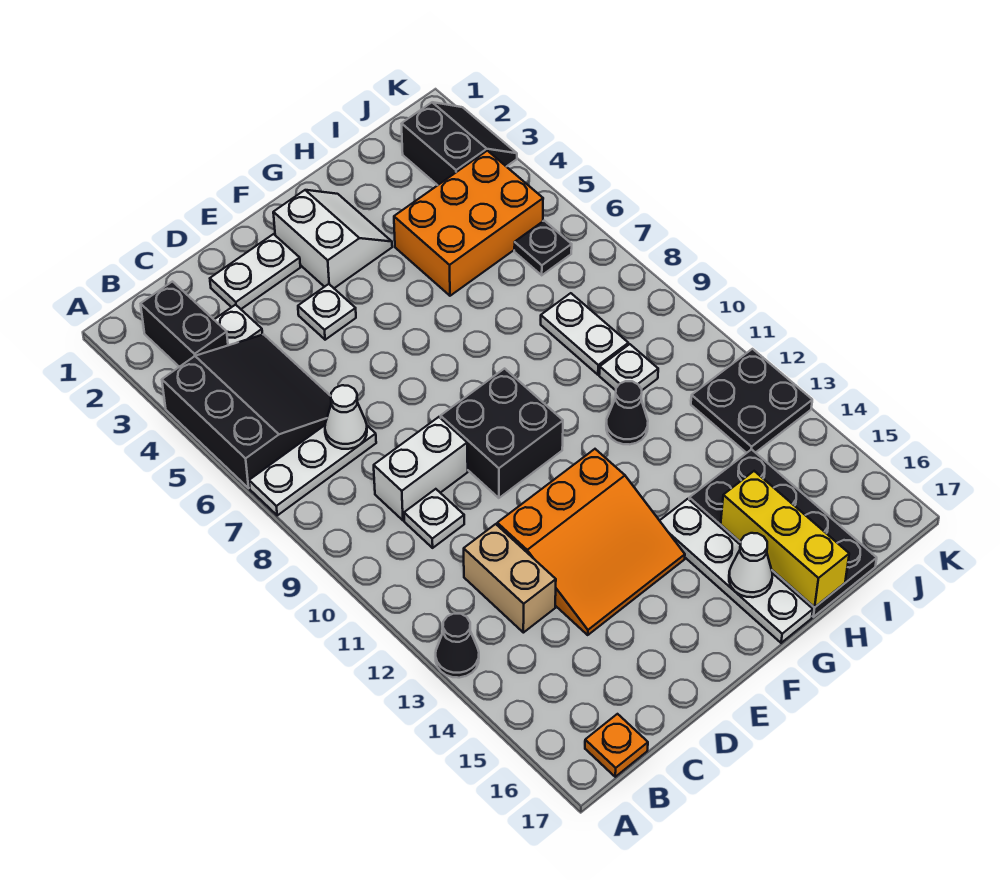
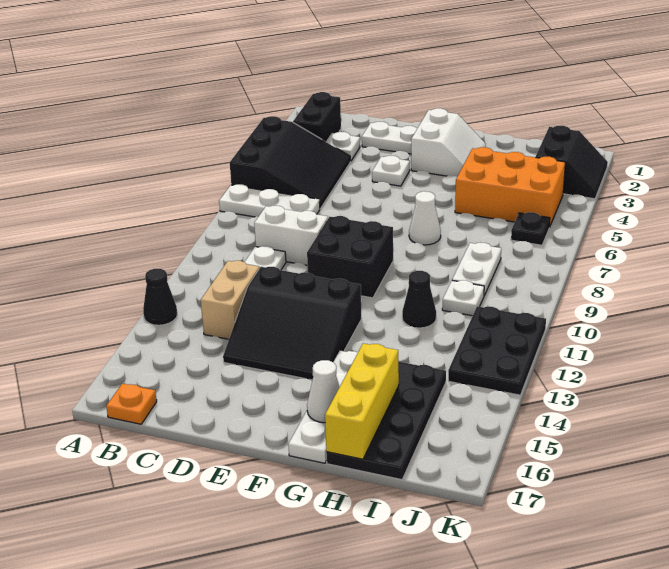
white 1x1 cone [325,385,367,449] -> white 1x1 cone moved to [409,191,441,245]
orange 3x3 slope [497,449,685,635] -> black 3x3 slope [223,267,362,380]
black 2x2 plate [691,349,812,453] -> black 2x3 plate [448,306,546,395]

